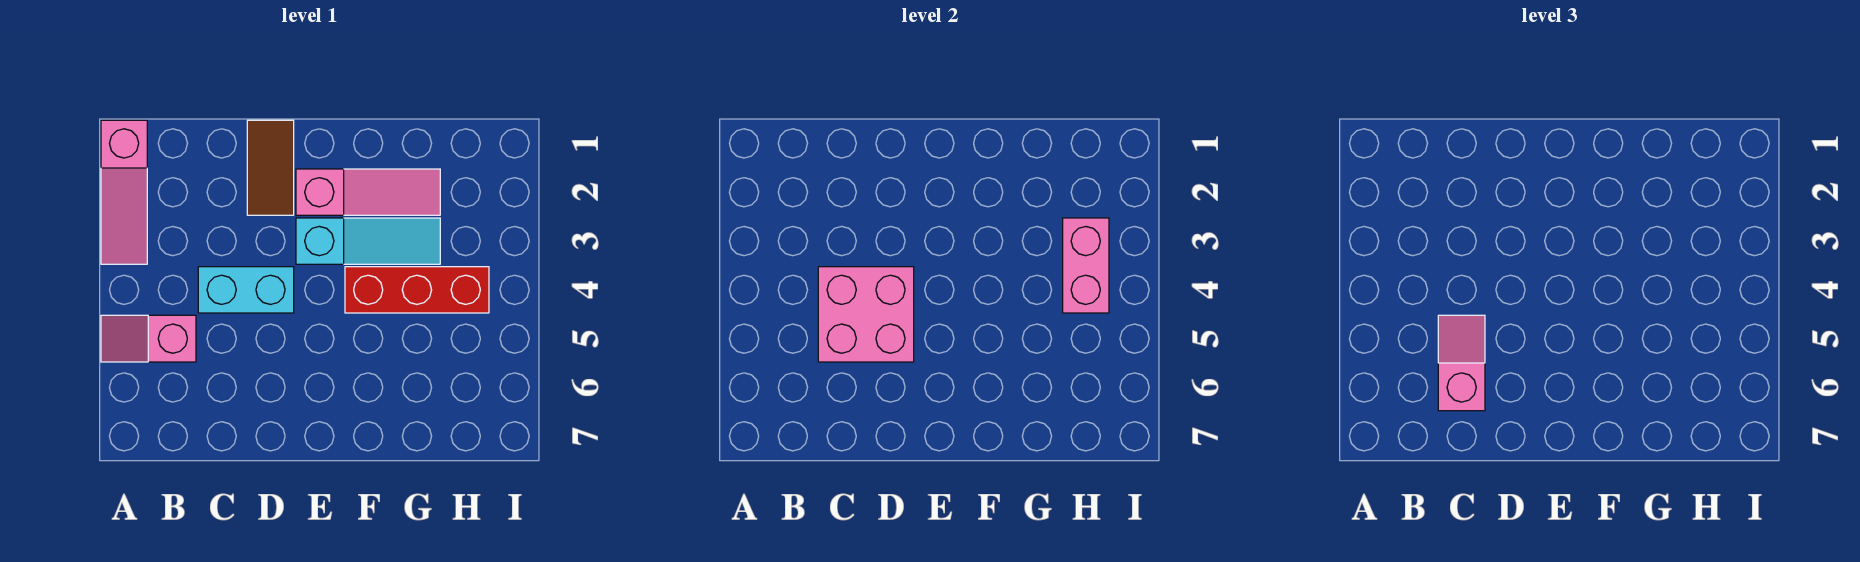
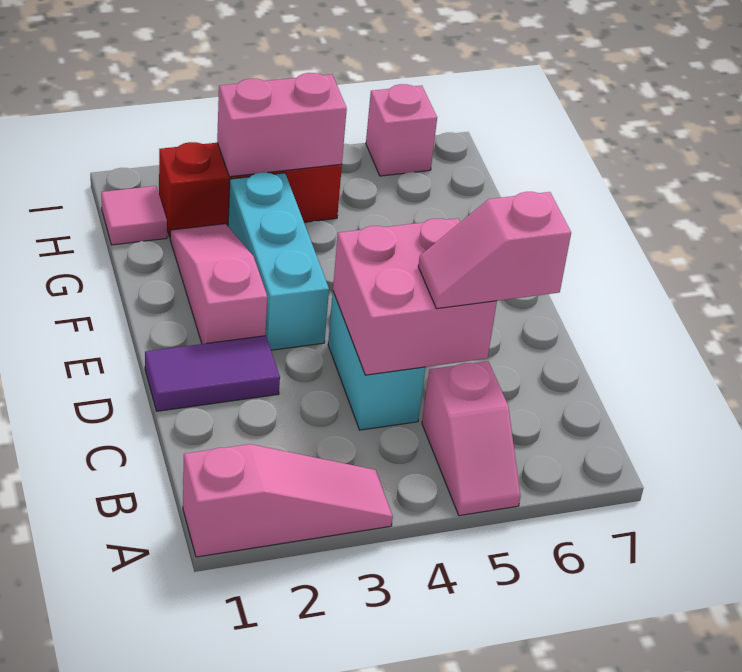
brown 1x2 tile [247,120,294,215] -> purple 1x2 tile [145,336,280,411]
cyan 1x3 slope [296,218,440,264] -> cyan 1x3 brick [228,173,329,350]
red 1x3 brick [345,267,489,313] -> red 1x3 brick turned to [159,142,342,237]
none -> pink 1x1 tile [101,186,167,245]
none -> pink 1x1 brick [366,84,437,176]

